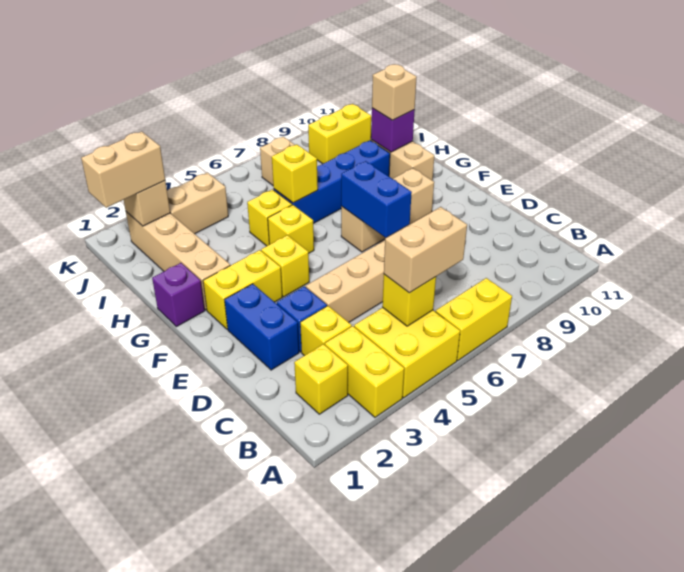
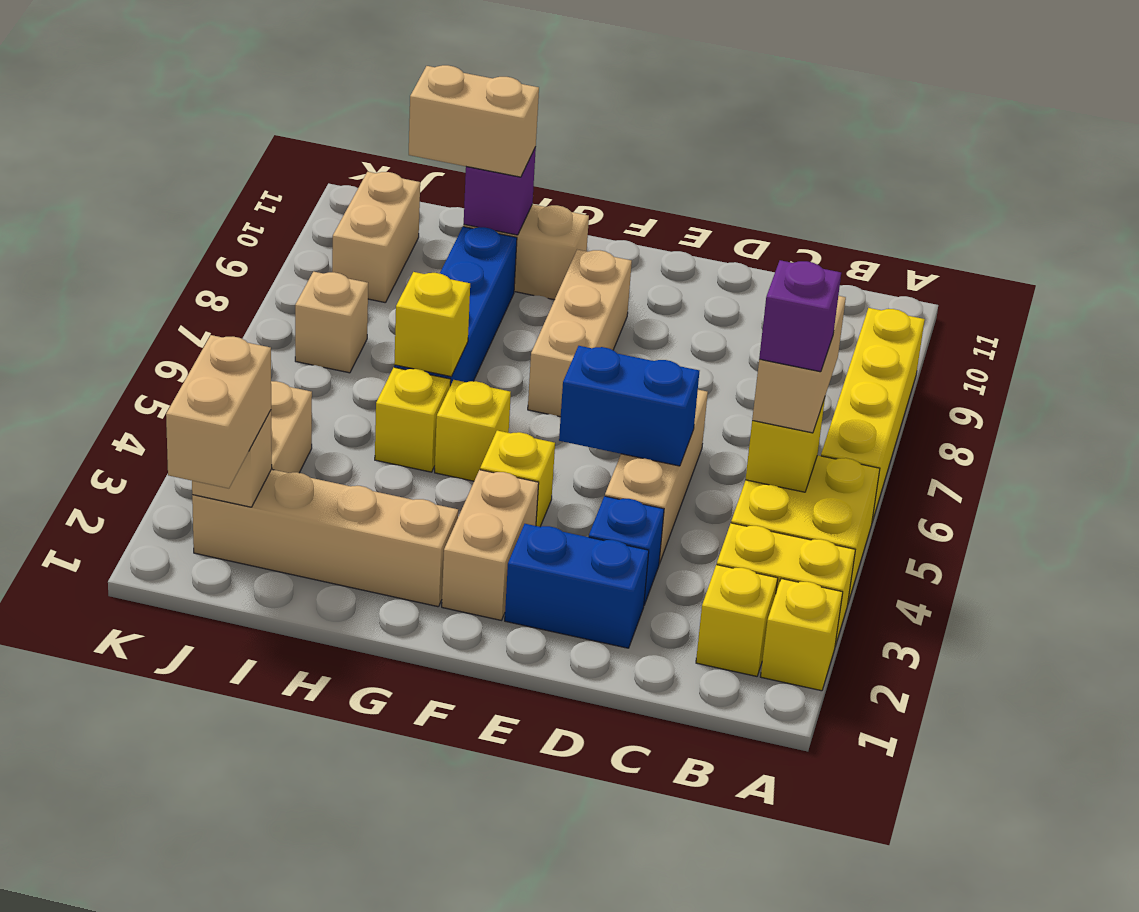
yellow 1x2 brick [436,278,512,360] -> yellow 1x4 brick [821,308,925,522]
yellow 1x1 brick [300,306,352,356] -> yellow 1x1 brick moved to [761,579,843,691]
blue 1x2 brick [341,161,412,238] -> blue 1x2 brick moved to [559,346,699,466]
yellow 1x2 brick [203,250,282,329] -> tan 1x2 brick [442,470,539,620]
purple 1x1 brick [152,263,205,327] -> purple 1x1 brick moved to [759,260,841,372]
tan 1x1 brick [372,64,417,120] -> tan 1x2 brick [409,65,539,177]
yellow 1x2 brick [308,104,371,164] -> tan 1x2 brick [332,172,420,303]

